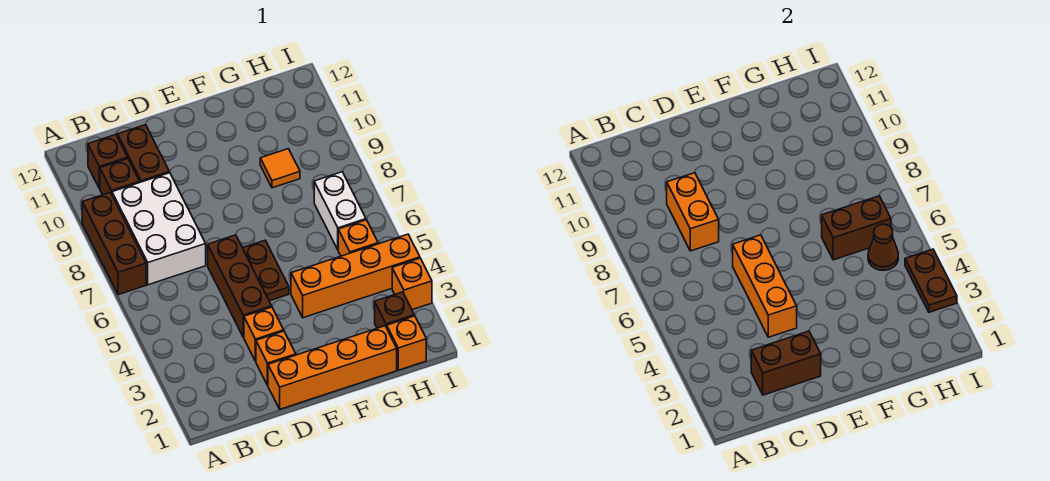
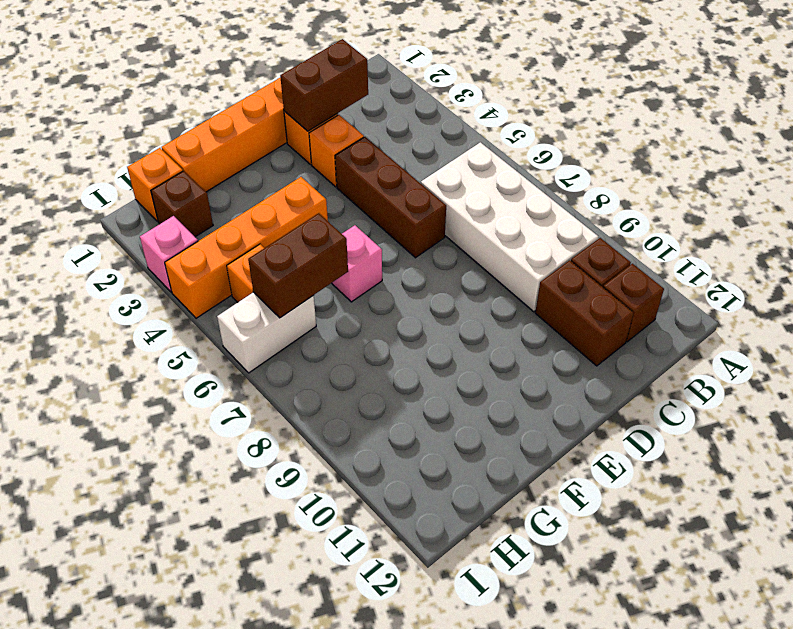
brown 1x3 brick [82,192,146,295] -> none
white 2x3 brick [112,173,206,285] -> white 2x4 brick [421,142,598,312]
orange 1x2 brick [667,173,719,251] -> none
orange 1x3 brick [733,235,797,337] -> none
brown 1x2 plate [243,240,289,301] -> none
none -> pink 1x1 brick [332,225,382,302]
orange 1x1 tile [260,149,300,188] -> none
brown 1x1 cone [868,224,898,270] -> none
white 1x2 brick [314,172,366,249] -> white 1x2 brick turned to [217,292,316,373]
orange 1x1 brick [392,258,432,310] -> pink 1x1 brick [140,216,198,292]
brown 1x2 plate [905,249,957,312] -> none

